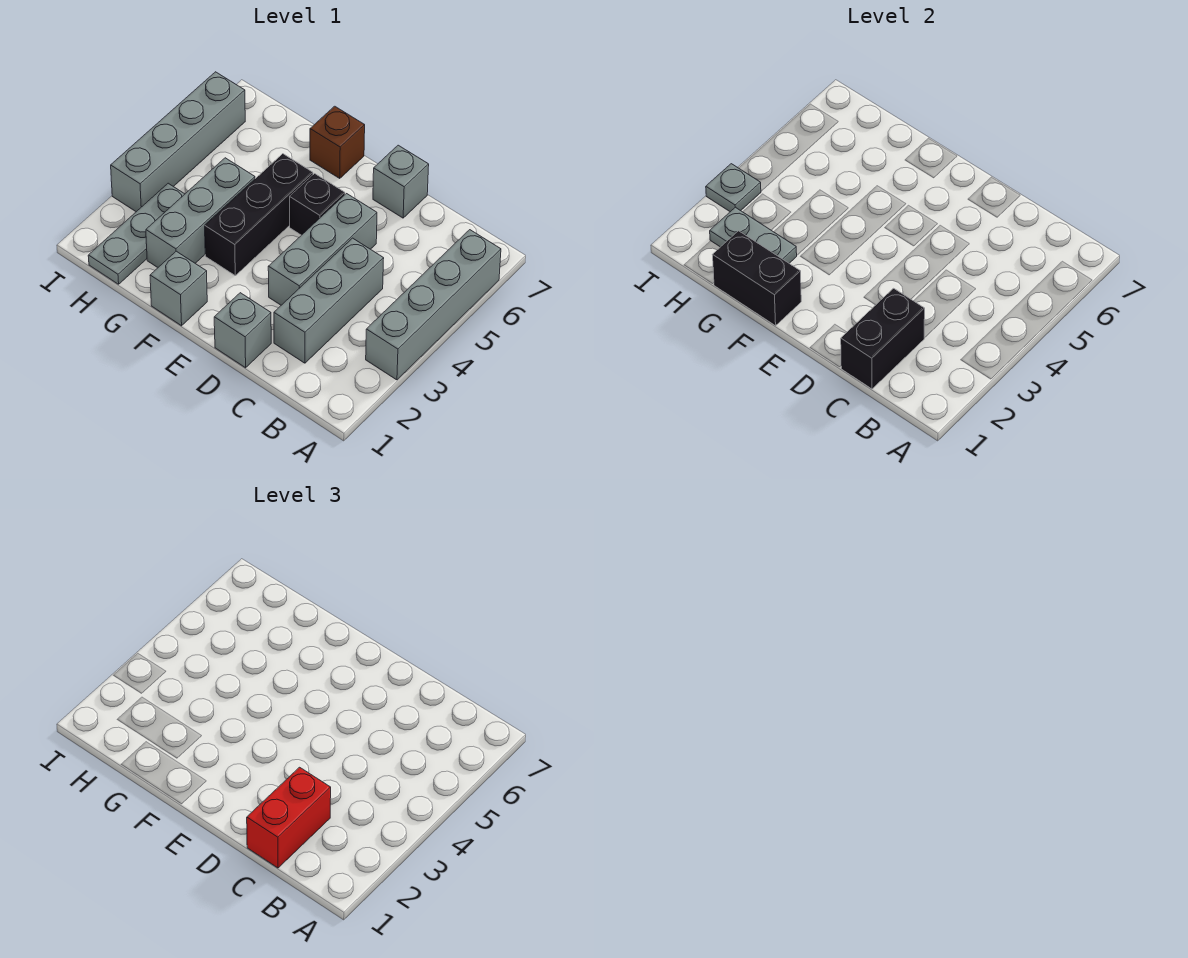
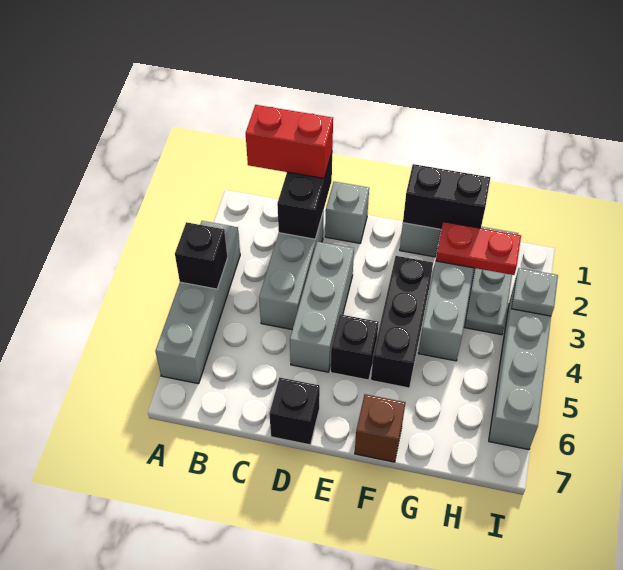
none -> black 1x1 brick [175,222,227,289]
red 1x2 brick [247,767,331,868] -> red 1x2 brick turned to [246,105,333,178]
grey 1x1 brick [373,145,429,218] -> black 1x1 brick [269,378,320,445]
grey 1x2 plate [710,207,797,263] -> red 1x2 plate [436,222,521,275]

